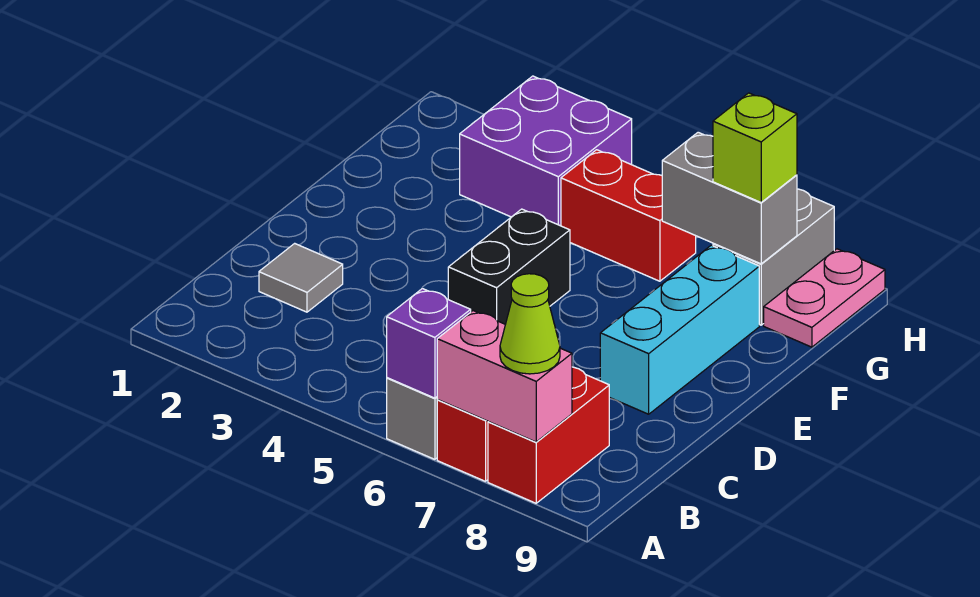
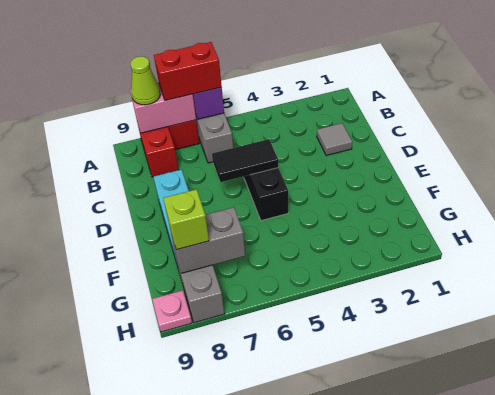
none -> black 1x2 tile [212,139,278,182]
purple 2x2 brick [460,76,632,226] -> none
red 1x2 brick [561,150,696,281] -> red 1x2 brick moved to [154,42,222,101]
pink 1x2 plate [764,249,885,347] -> pink 1x1 plate [152,290,192,332]

